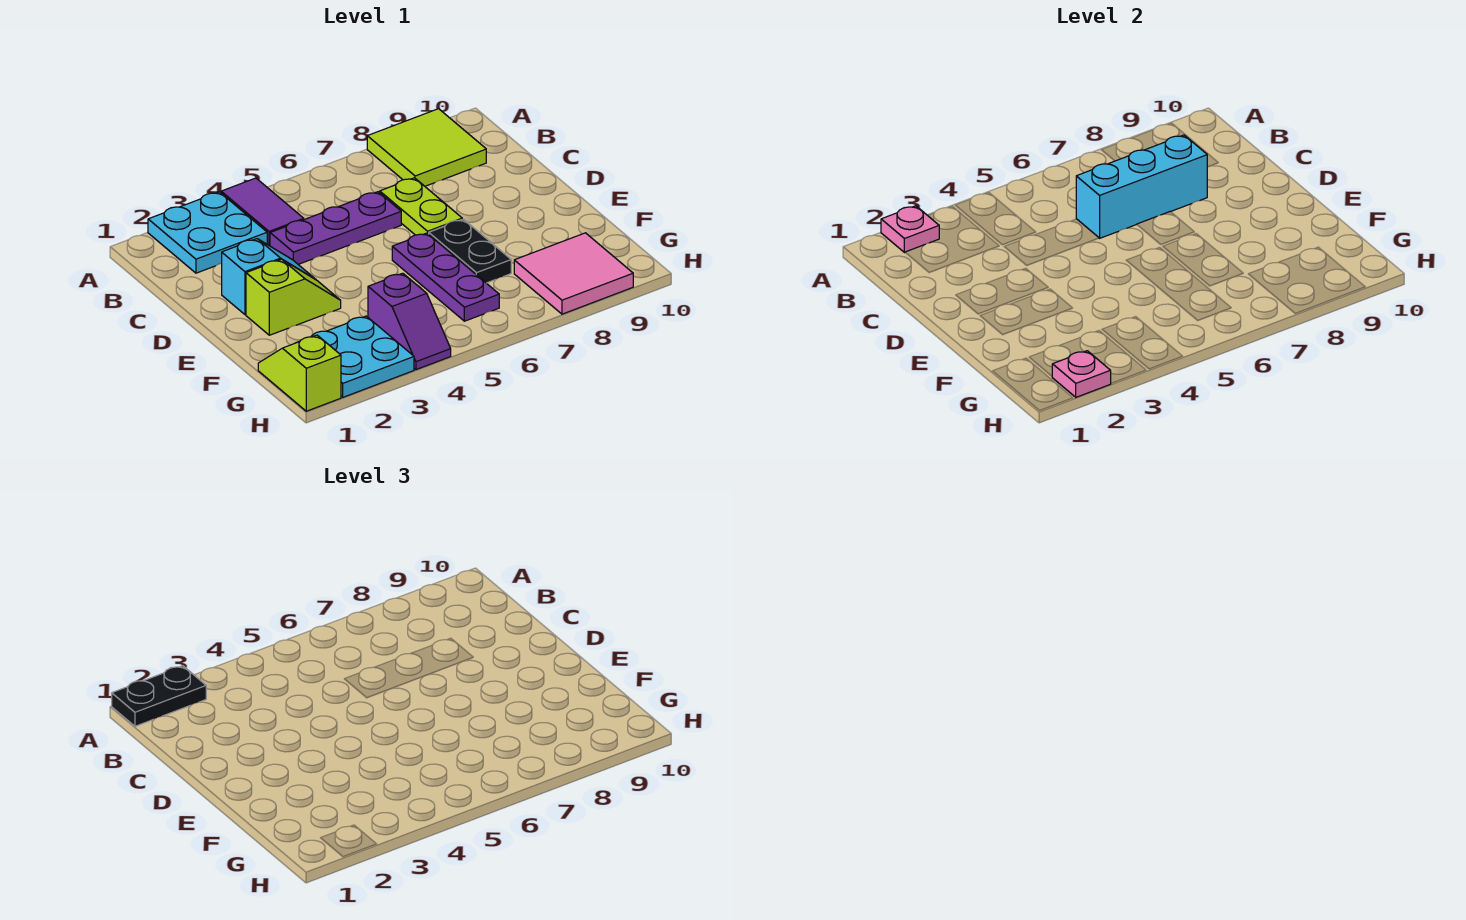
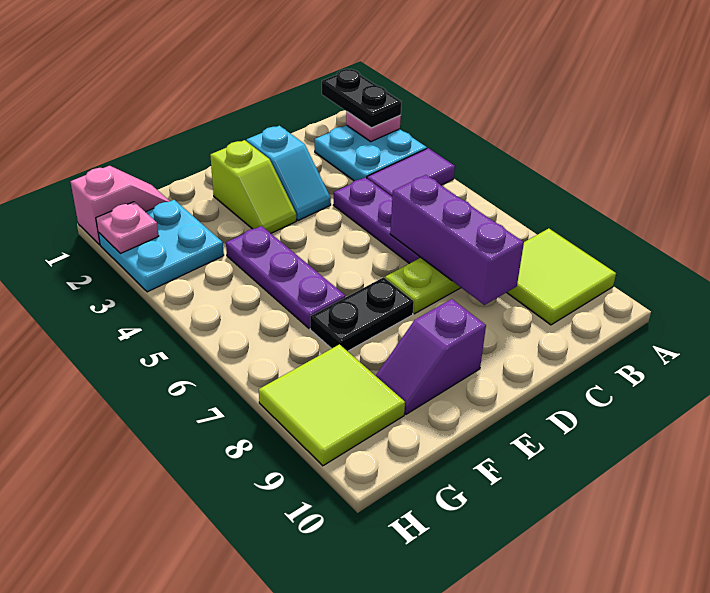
cyan 1x3 brick [1076,135,1207,238] -> purple 1x3 brick [390,175,524,305]
purple 1x3 plate [392,233,499,321] -> purple 1x3 plate turned to [226,226,345,328]
lime 1x2 slope [258,335,341,411] -> pink 1x2 slope [71,166,170,245]
purple 1x2 slope [368,273,451,370] -> purple 1x2 slope moved to [376,299,486,414]
pink 2x2 tile [514,233,633,314] -> lime 2x2 tile [259,344,405,466]

